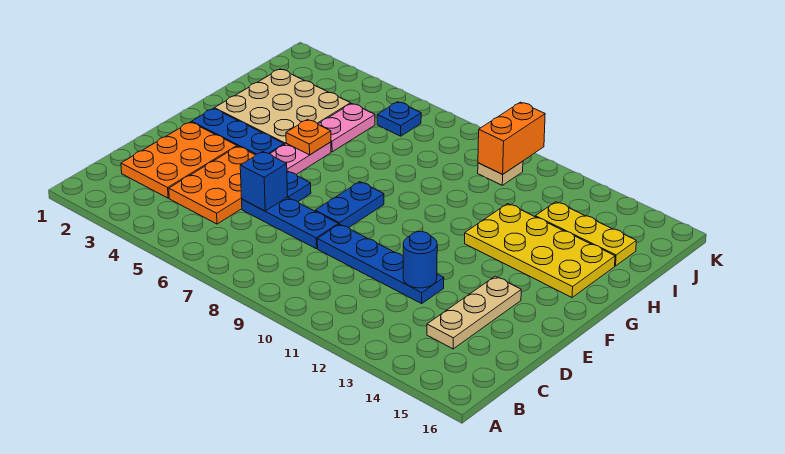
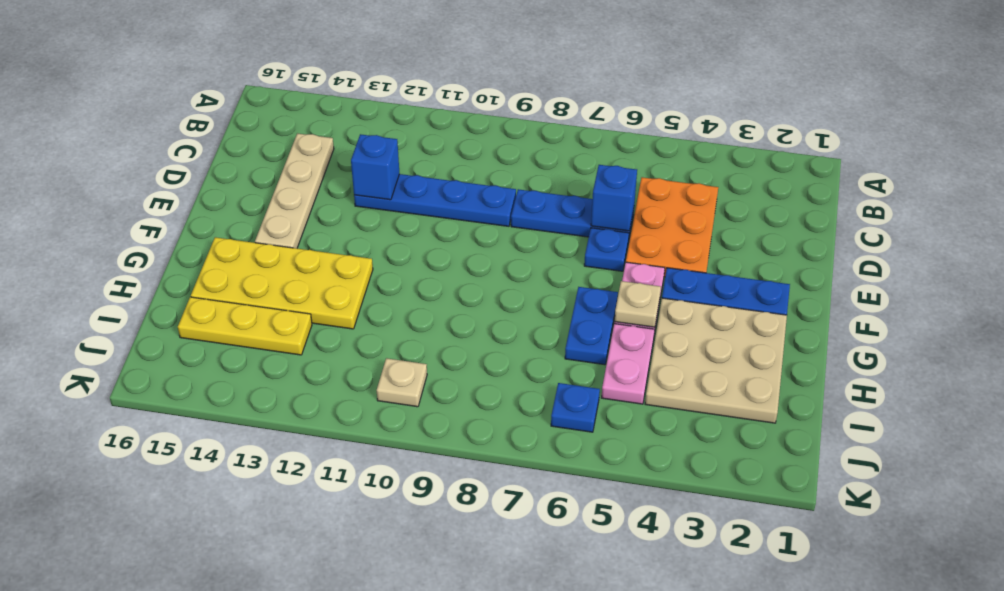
orange 2x3 plate [121,122,237,198] -> none
tan 1x3 plate [427,276,521,349] -> tan 1x4 plate [255,133,334,248]
blue 1x1 round brick [403,232,437,288] -> blue 1x1 brick [351,134,399,200]
blue 1x2 plate [315,182,384,228] -> blue 1x2 plate moved to [565,287,618,365]
orange 1x1 plate [286,120,331,155] -> tan 1x1 plate [614,281,661,327]
orange 1x2 brick [478,102,545,174] -> none

